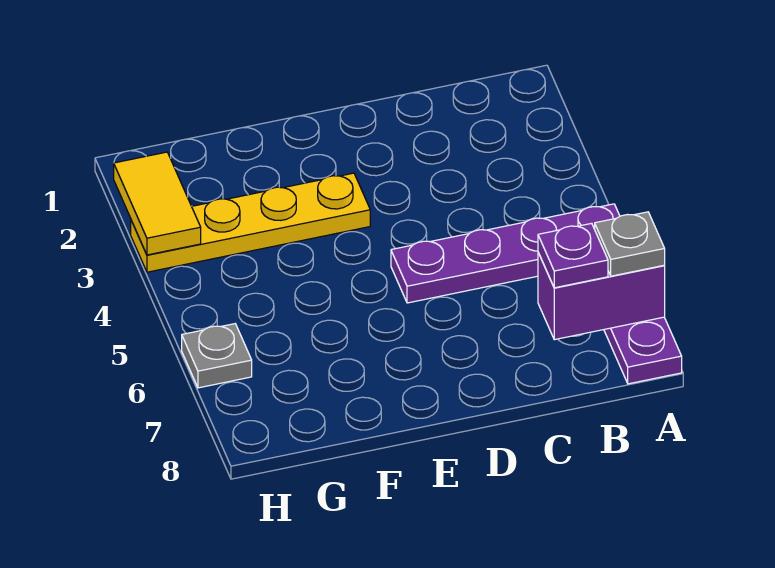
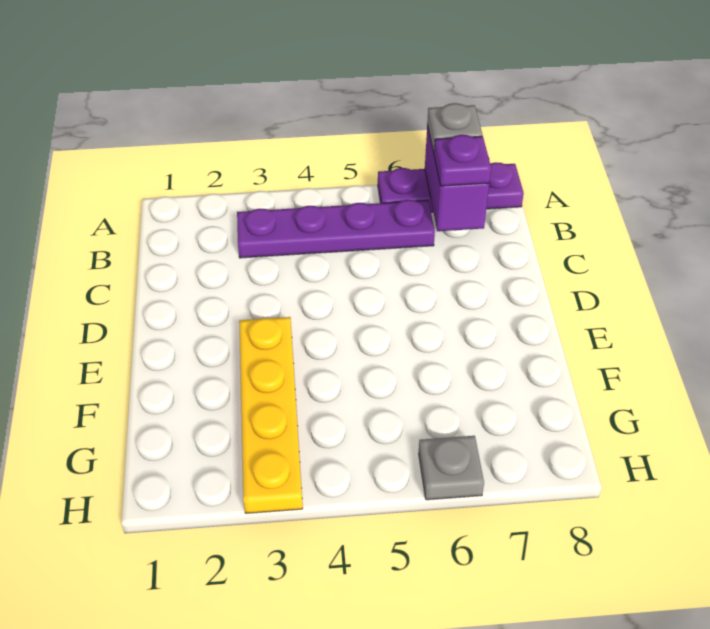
purple 1x4 plate [391,204,620,303] -> purple 1x4 plate turned to [237,200,435,258]
yellow 1x2 tile [114,152,201,255] -> none

